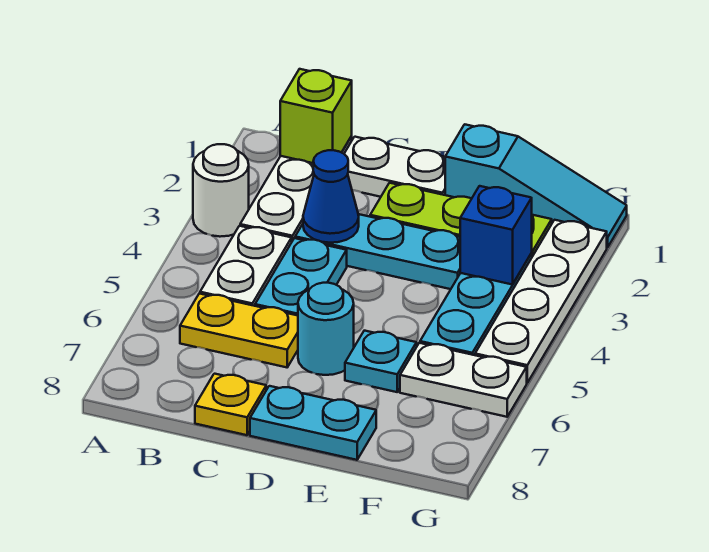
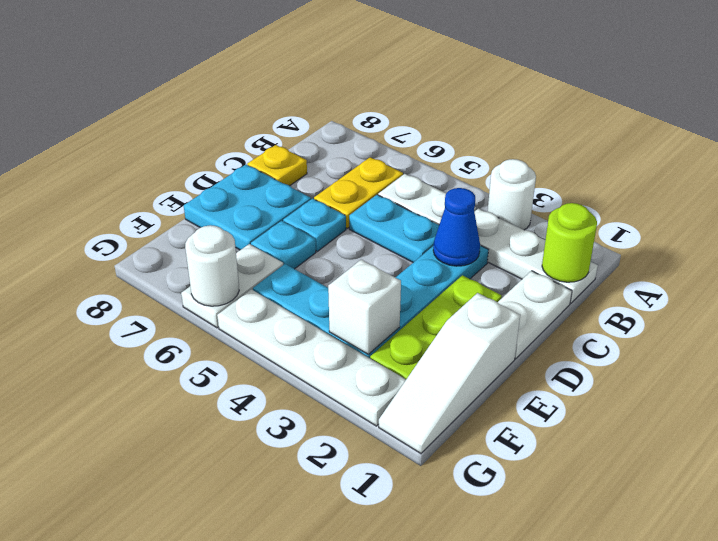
lime 1x1 brick [280,69,352,163] -> lime 1x1 round brick [542,203,597,282]
cyan 1x1 round brick [298,283,354,375] -> cyan 1x1 plate [283,199,346,251]
cyan 1x2 plate [250,386,376,460] -> cyan 2x2 plate [184,165,311,250]
cyan 1x3 slope [445,124,627,248] -> white 1x3 slope [379,293,520,453]
blue 1x1 brick [460,186,532,285] -> white 1x1 brick [328,260,401,354]
none -> white 1x1 round brick [185,225,239,306]

